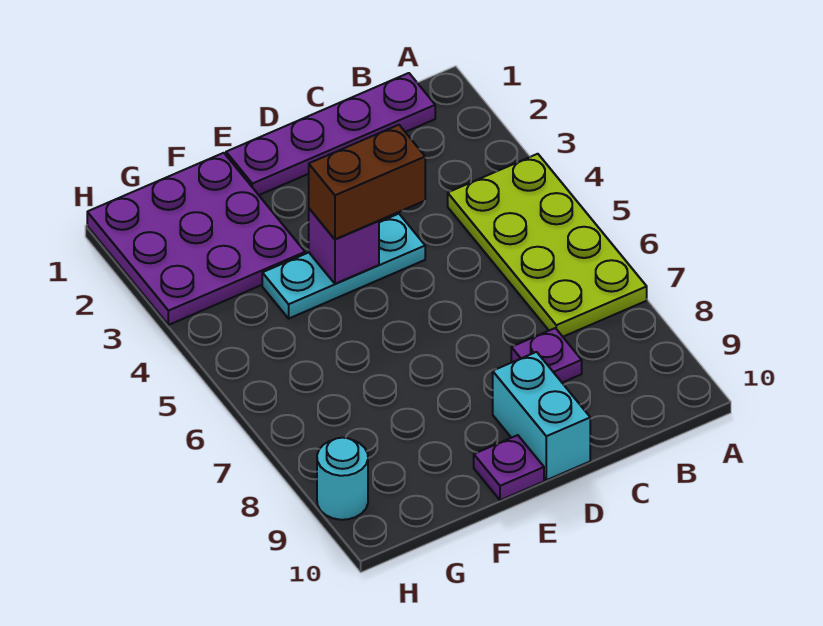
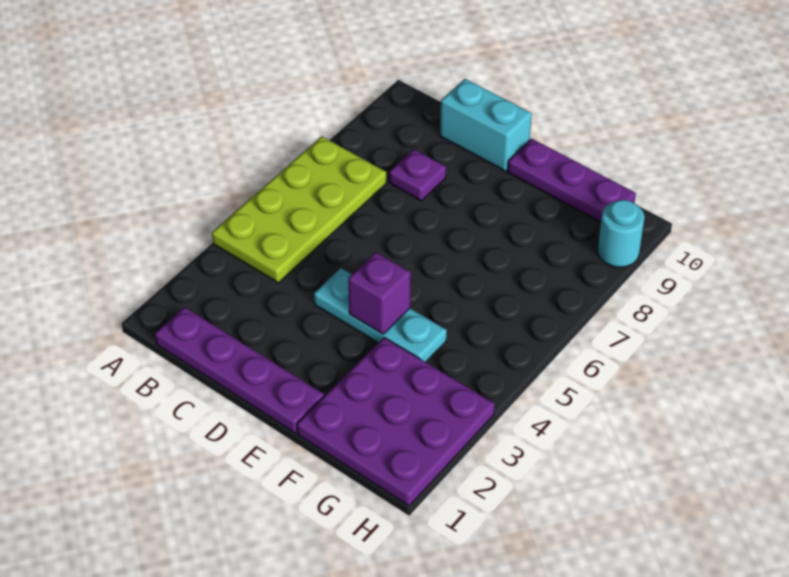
brown 1x2 brick [309,125,425,239] -> none
cyan 1x2 brick [493,352,590,480] -> cyan 1x2 brick turned to [440,79,532,171]
purple 1x1 plate [474,435,544,500] -> purple 1x3 plate [508,139,636,222]

